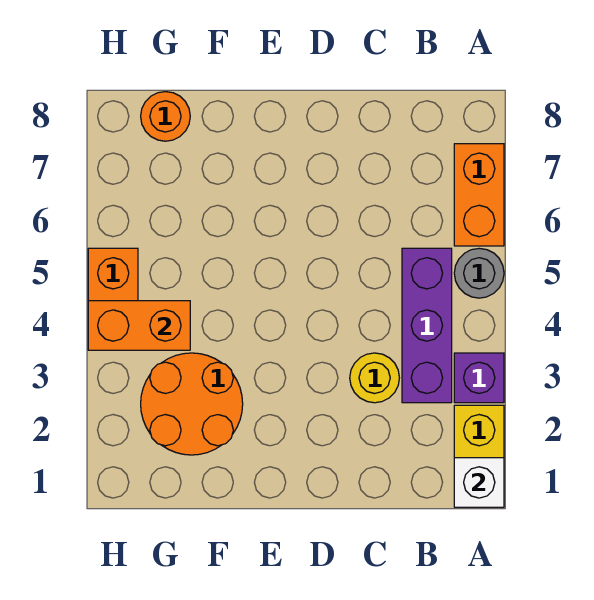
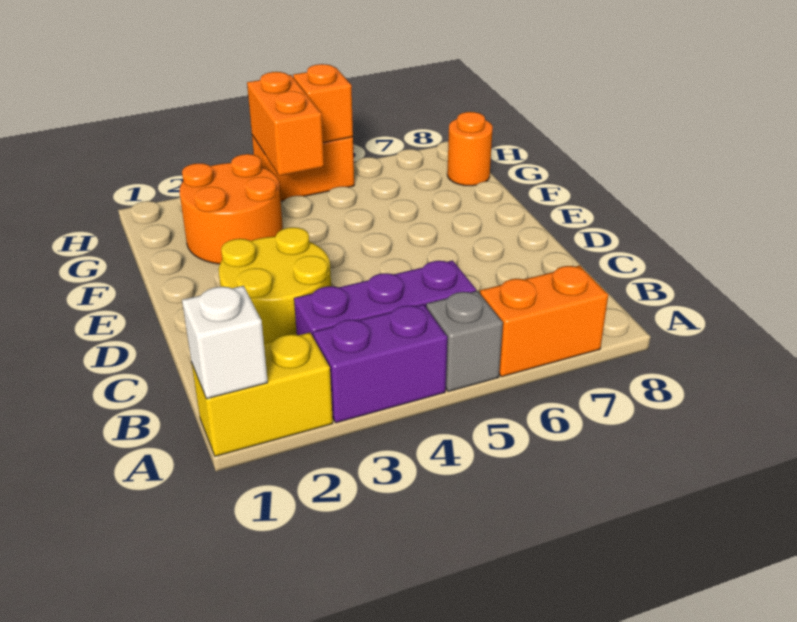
purple 1x1 brick [454,353,504,403] -> purple 1x2 brick [313,304,447,423]
grey 1x1 round brick [454,248,504,298] -> grey 1x1 brick [426,291,503,392]
yellow 1x1 round brick [350,353,399,403] -> yellow 2x2 round brick [219,227,331,344]
none -> orange 1x1 brick [293,64,353,142]

